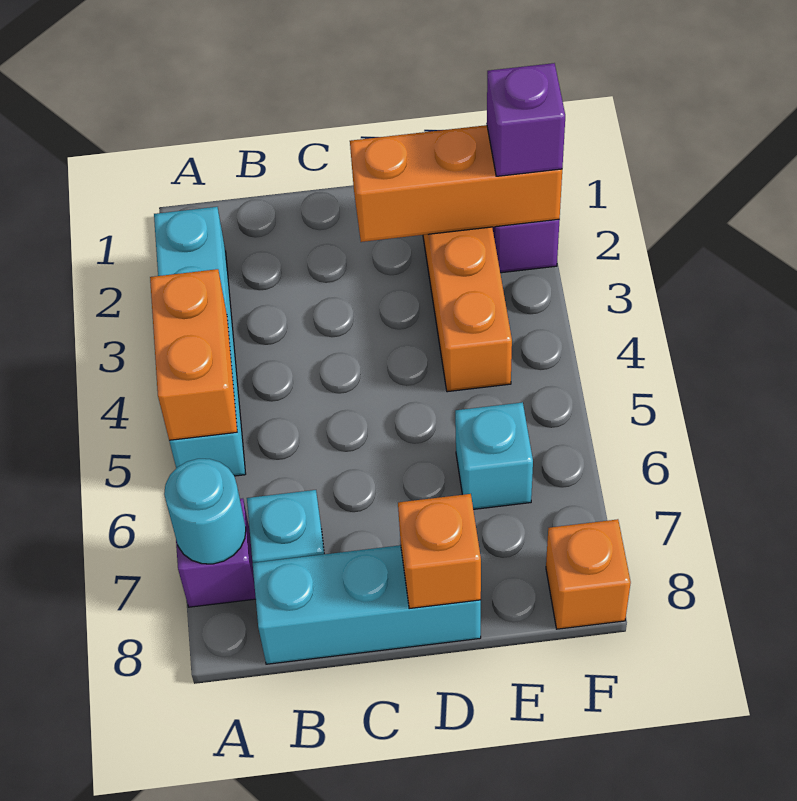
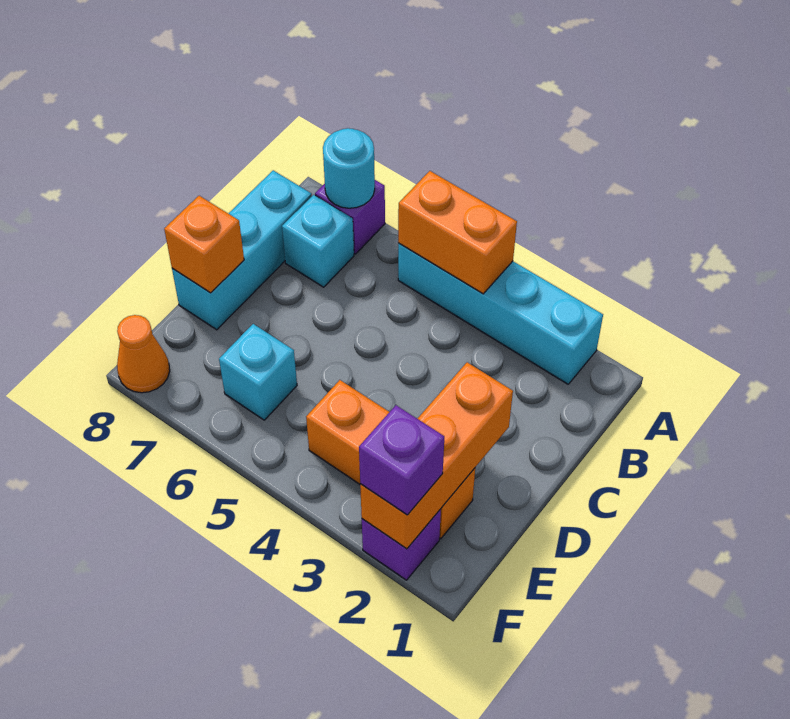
orange 1x1 brick [546,519,631,629] -> orange 1x1 cone [117,315,170,393]

